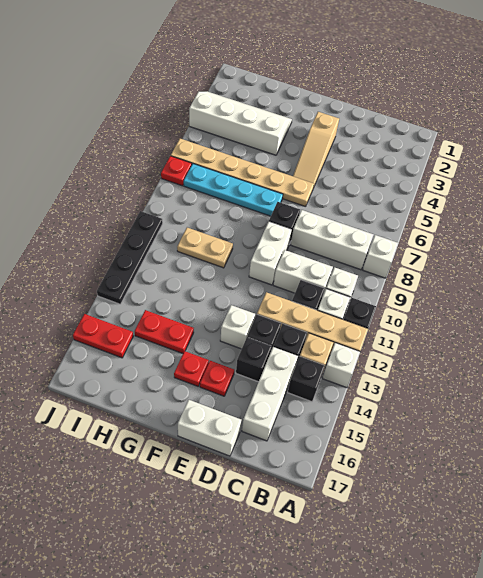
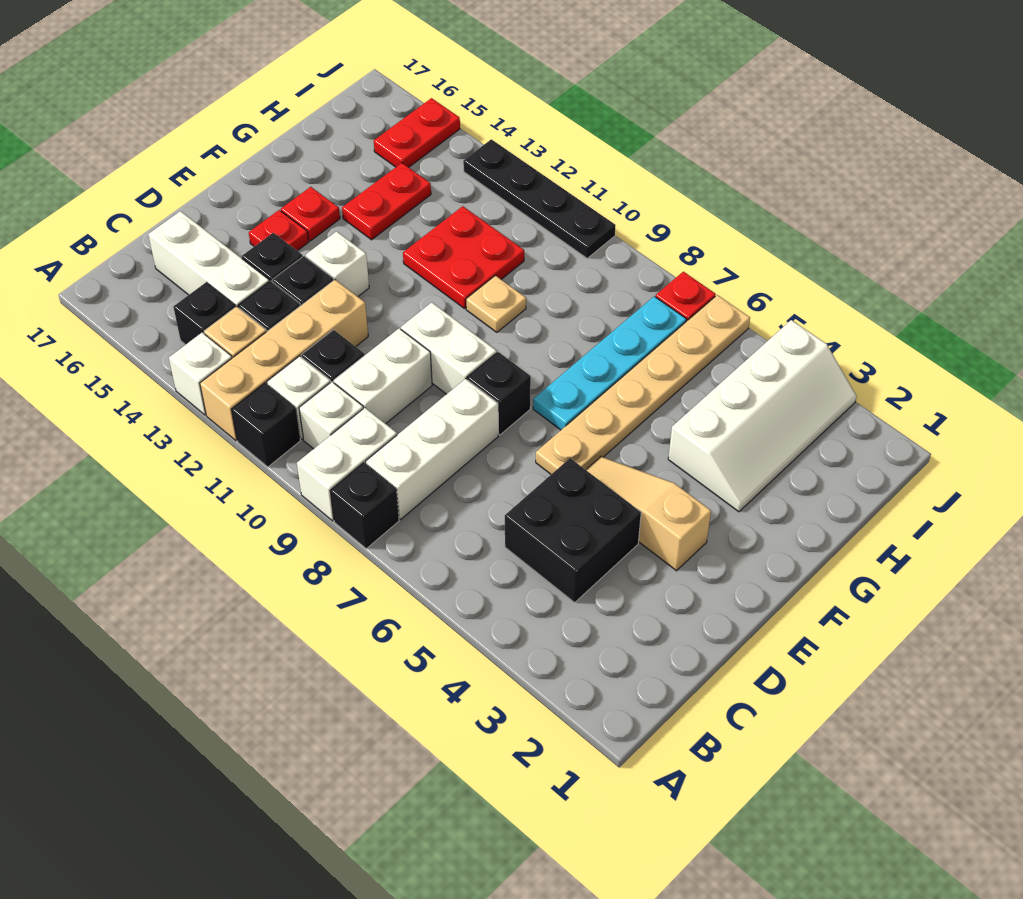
white 1x1 brick [363,235,398,278] -> black 1x1 brick [330,463,399,549]
none -> black 2x2 brick [505,458,641,602]
white 1x2 brick [178,400,241,456] -> white 1x2 brick moved to [297,408,397,521]
tan 1x2 plate [177,228,233,268] -> tan 1x1 plate [466,276,526,332]
none -> red 2x2 plate [403,206,524,308]

